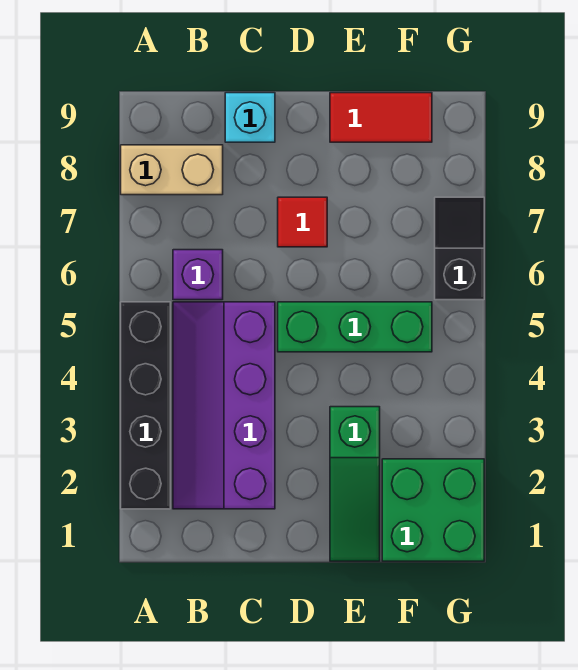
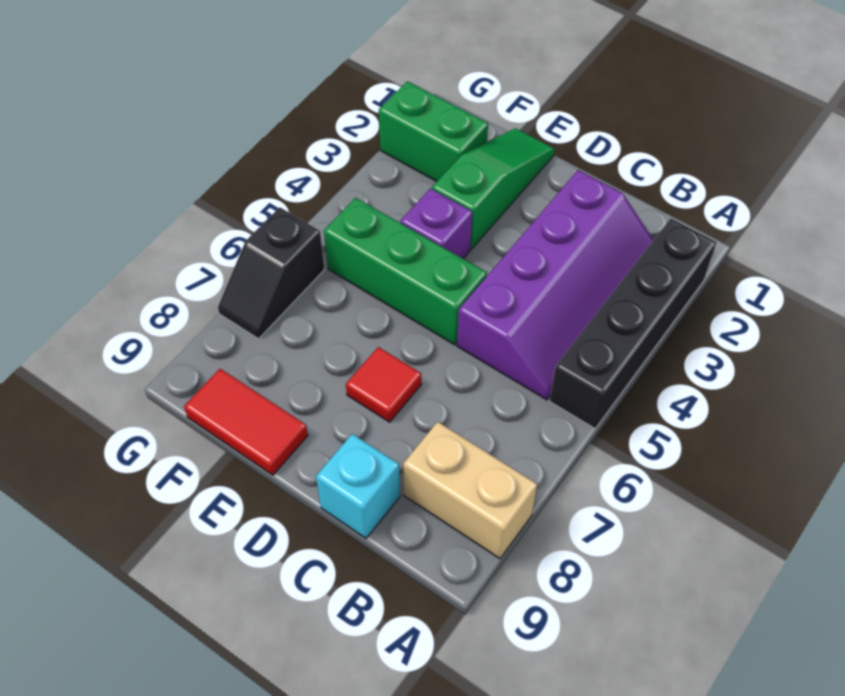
purple 1x1 brick [173,250,223,300] -> purple 1x1 brick moved to [400,189,472,259]
green 2x2 brick [382,459,484,561] -> green 1x2 brick [379,81,488,181]

